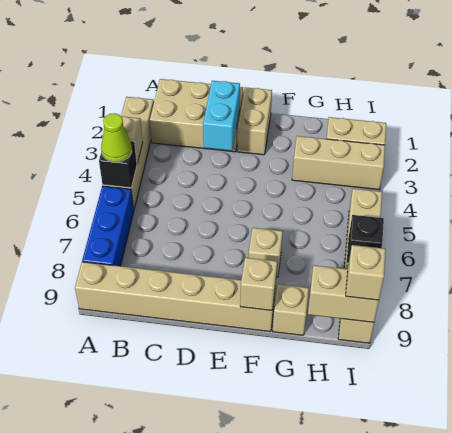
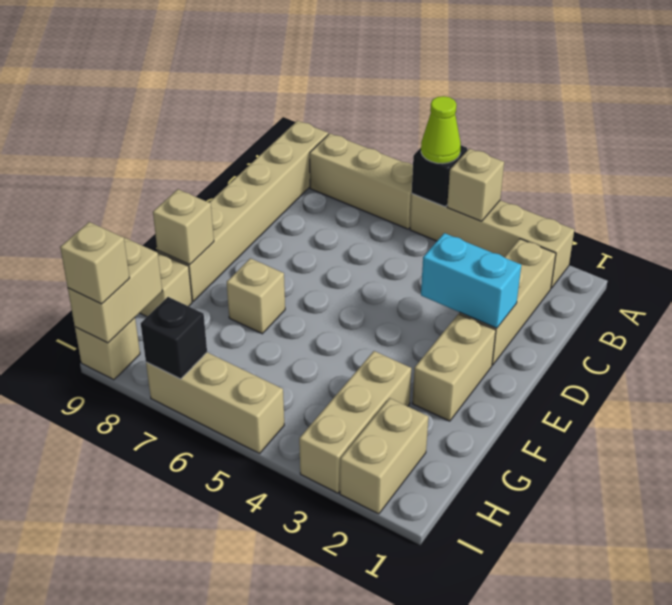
blue 1x3 brick [82,186,134,266] -> tan 1x3 brick [310,134,413,229]
tan 2x3 brick [150,79,243,152] -> tan 1x3 brick [459,239,556,365]
tan 1x2 brick [237,87,272,155] -> tan 1x2 brick turned to [412,314,496,421]

